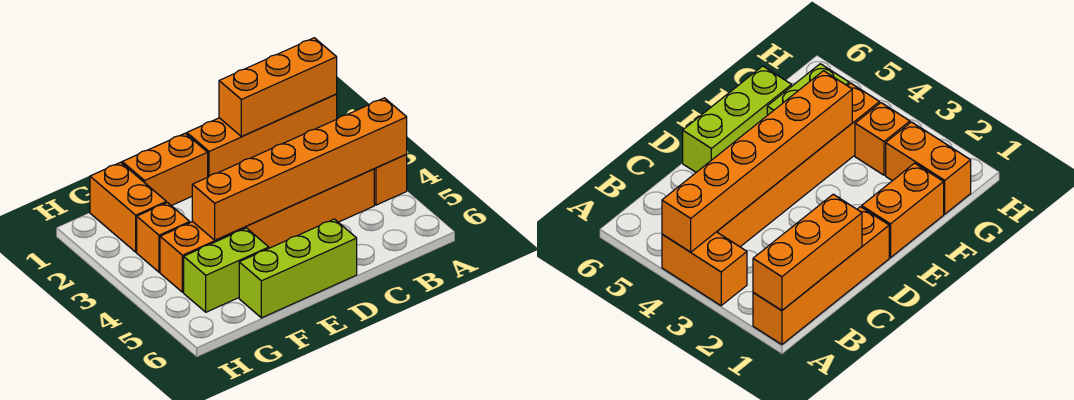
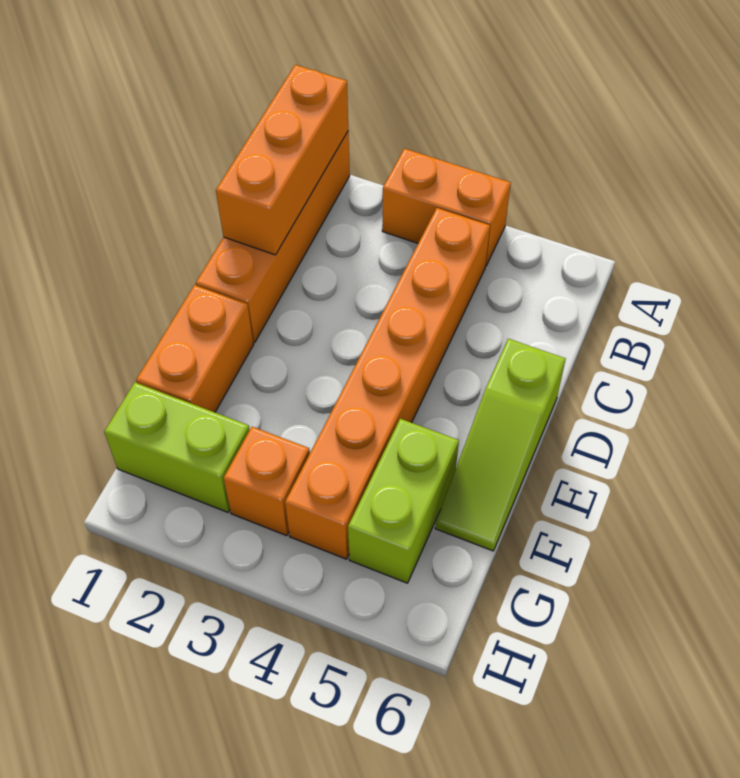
orange 1x6 brick [192,98,407,240] -> none
lime 1x3 brick [239,219,357,318] -> lime 1x3 slope [435,339,566,551]
orange 1x2 brick [90,162,166,252] -> lime 1x2 brick [104,383,250,512]

